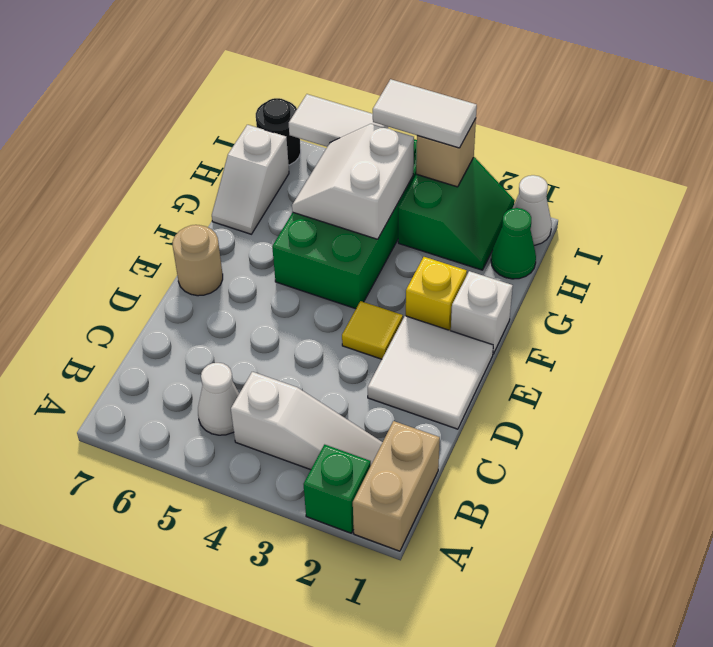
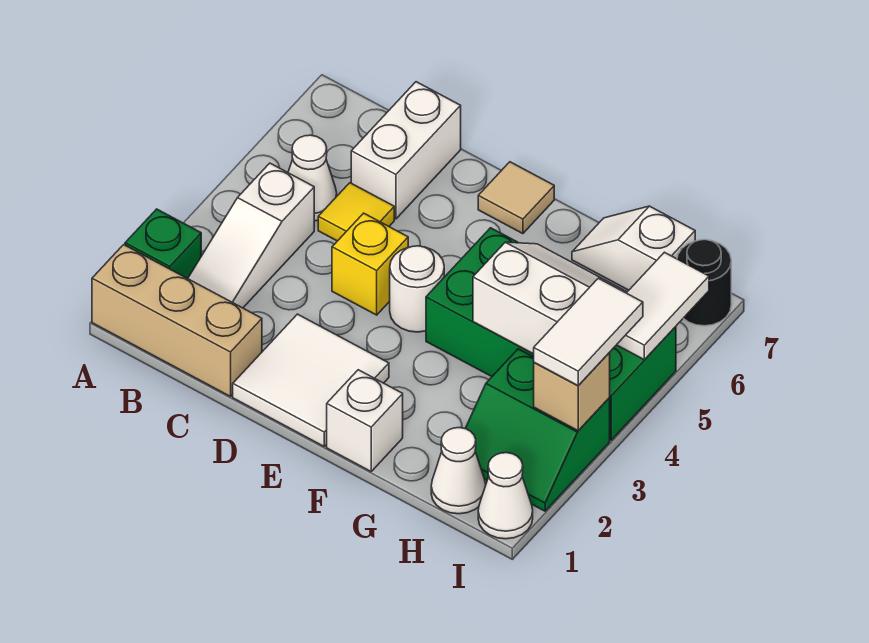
tan 1x2 brick [353,421,440,551] -> tan 1x3 brick [92,245,262,397]
none -> white 1x2 brick [351,82,461,219]
yellow 1x1 tile [342,301,403,359] -> yellow 1x1 tile moved to [318,183,394,241]
none -> white 1x1 round brick [390,246,444,332]
tan 1x1 round brick [173,225,223,296] -> tan 1x1 tile [478,162,554,234]
yellow 1x1 brick [406,257,467,331] -> yellow 1x1 brick moved to [332,213,408,315]
green 1x1 cone [491,208,536,279] -> white 1x1 cone [431,428,486,514]

